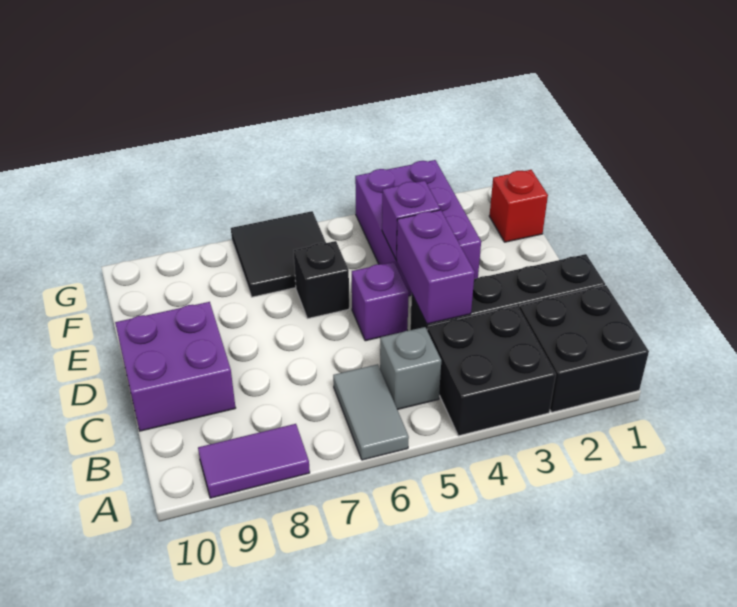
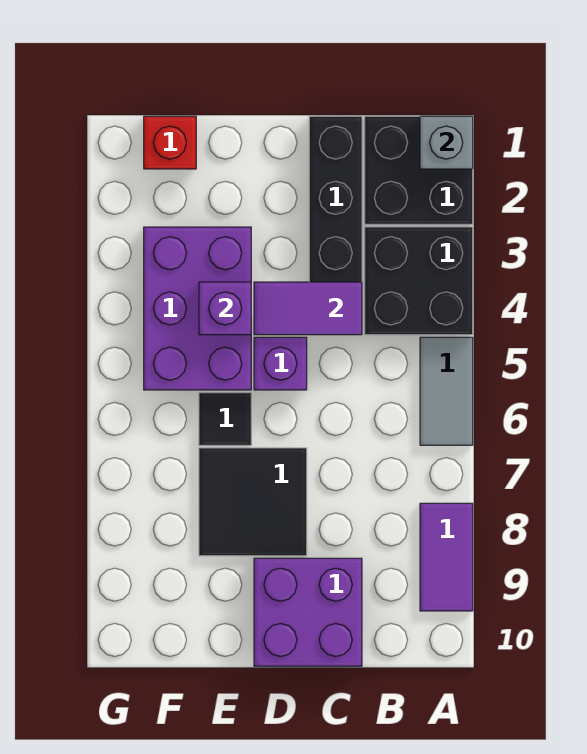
grey 1x2 tile [333,364,409,460] -> grey 1x2 tile turned to [420,337,473,445]
grey 1x1 brick [380,327,441,410] -> grey 1x1 brick moved to [420,116,473,169]
purple 1x2 brick [396,210,475,324] -> purple 1x2 tile [254,282,362,335]
purple 2x3 brick [355,160,481,296] -> purple 2x3 brick turned to [144,227,251,390]
black 1x1 brick [294,241,349,319] -> black 1x1 tile [199,393,251,445]
black 2x2 tile [231,211,326,297] -> black 2x2 tile moved to [199,448,307,556]

